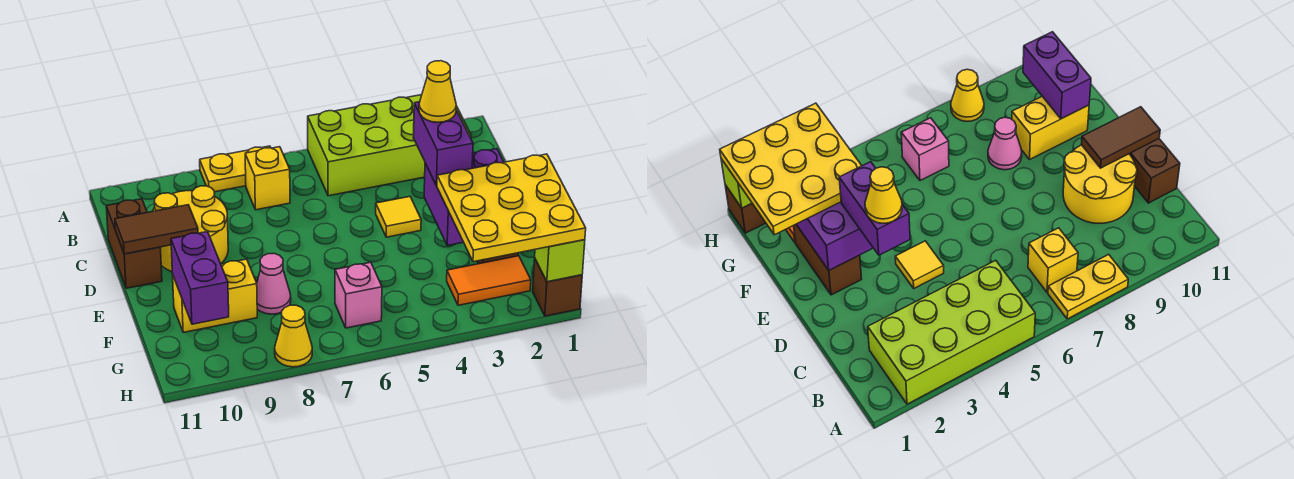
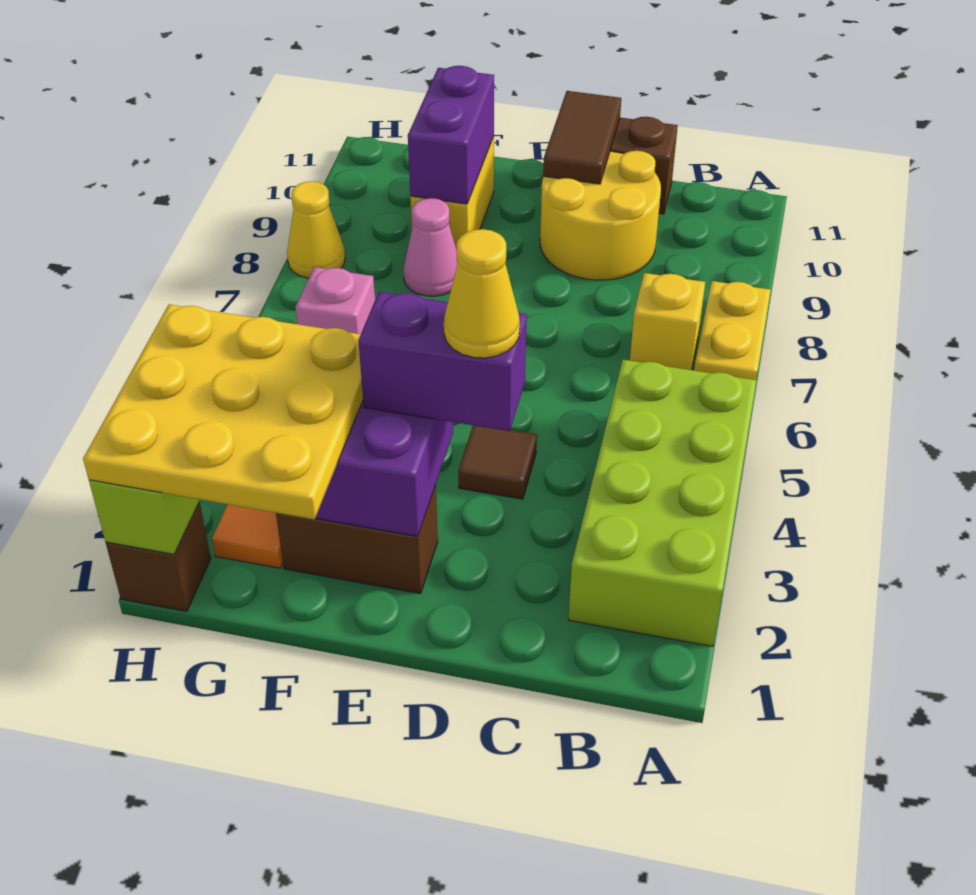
yellow 1x1 tile [376,197,421,237] -> brown 1x1 tile [458,425,537,499]
purple 1x2 brick [171,232,229,324] -> purple 1x2 brick turned to [408,66,494,204]

